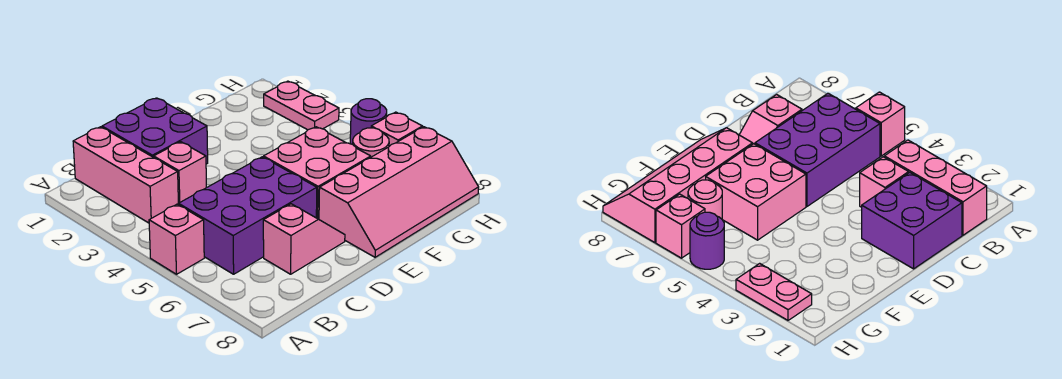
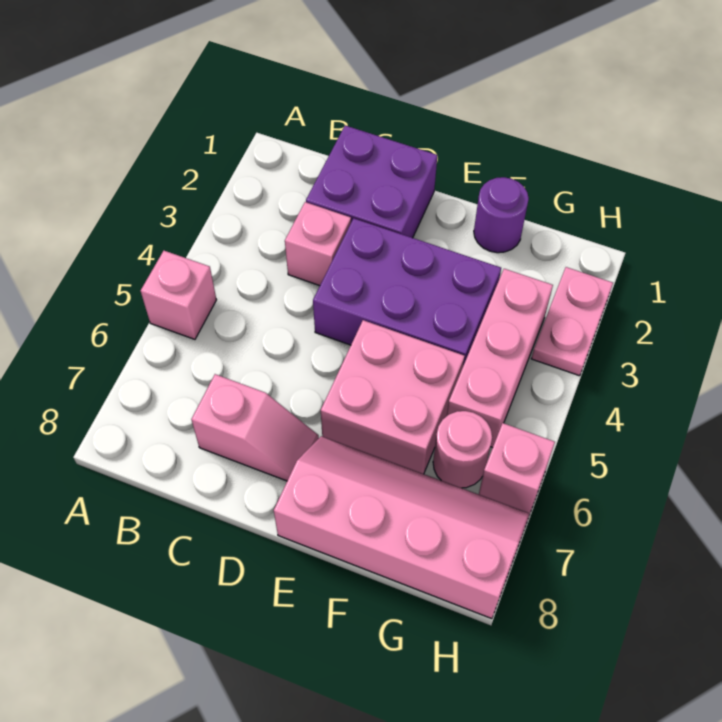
pink 1x3 brick [73,127,178,223] -> pink 1x3 brick moved to [447,269,553,448]
purple 2x3 brick [178,157,317,274] -> purple 2x3 brick moved to [313,218,501,365]
pink 2x4 slope [319,127,479,257] -> pink 2x4 slope turned to [274,436,530,619]
purple 1x1 round brick [350,99,387,144] -> purple 1x1 round brick moved to [474,177,529,253]

